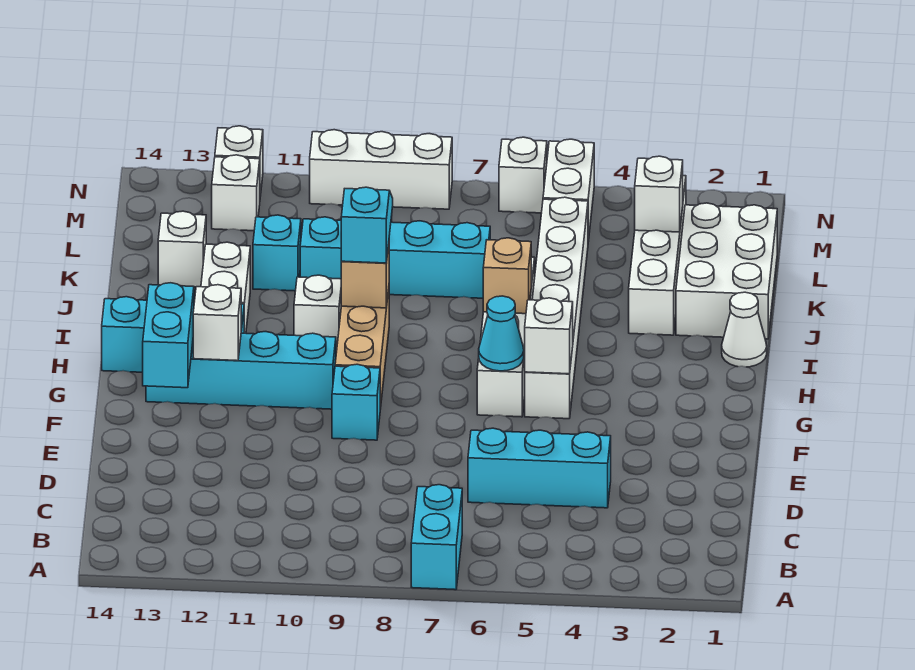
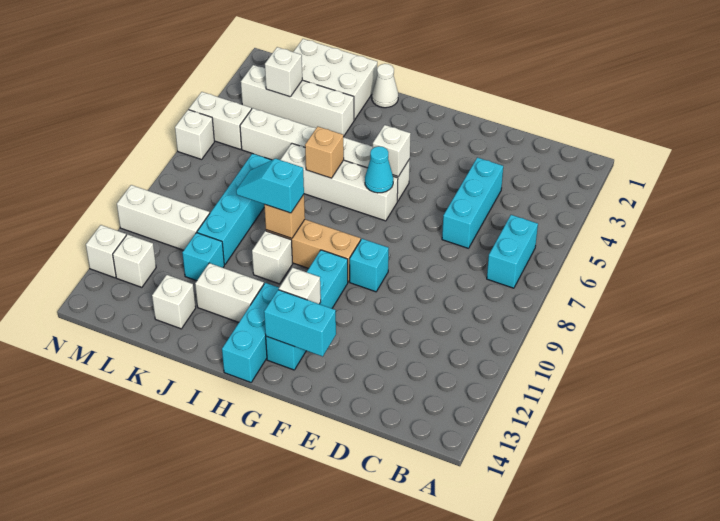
cyan 1x2 brick [411,485,462,590] -> cyan 1x2 brick turned to [487,215,538,288]
white 1x3 brick [310,130,452,209] -> white 1x3 brick turned to [117,185,210,250]

